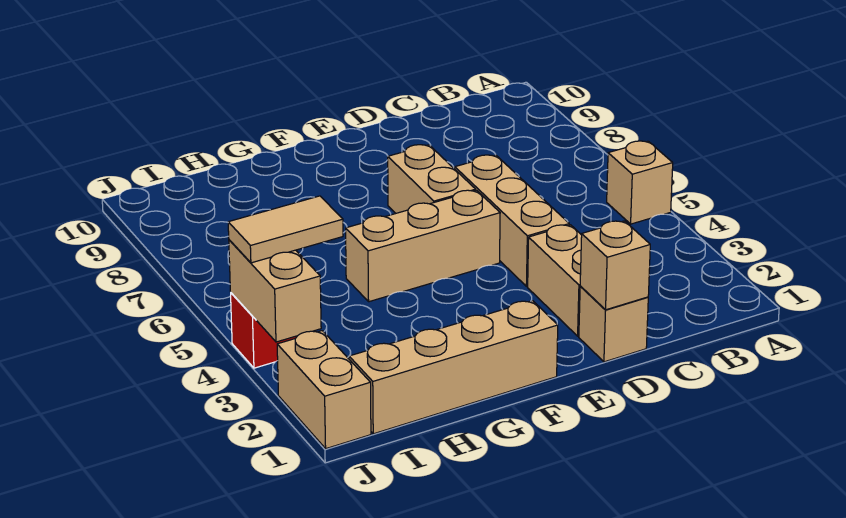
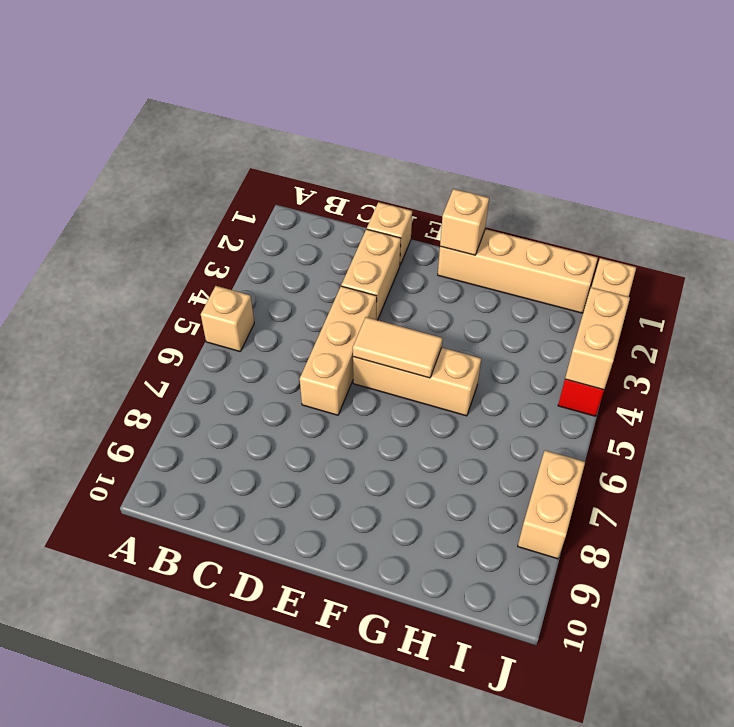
tan 1x1 brick [580,221,650,310] -> tan 1x1 brick moved to [440,189,489,255]
tan 1x2 brick [388,145,476,213] -> tan 1x2 brick moved to [518,450,585,559]
tan 1x2 tile [228,196,343,263] -> tan 1x2 tile moved to [353,317,442,378]

